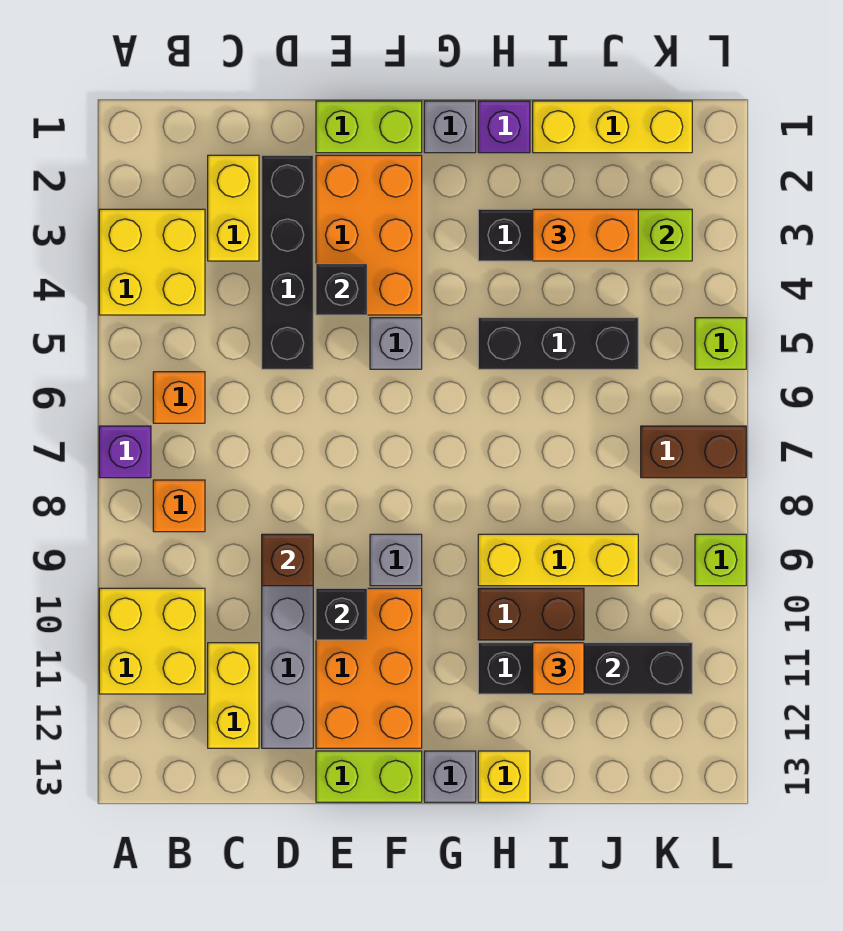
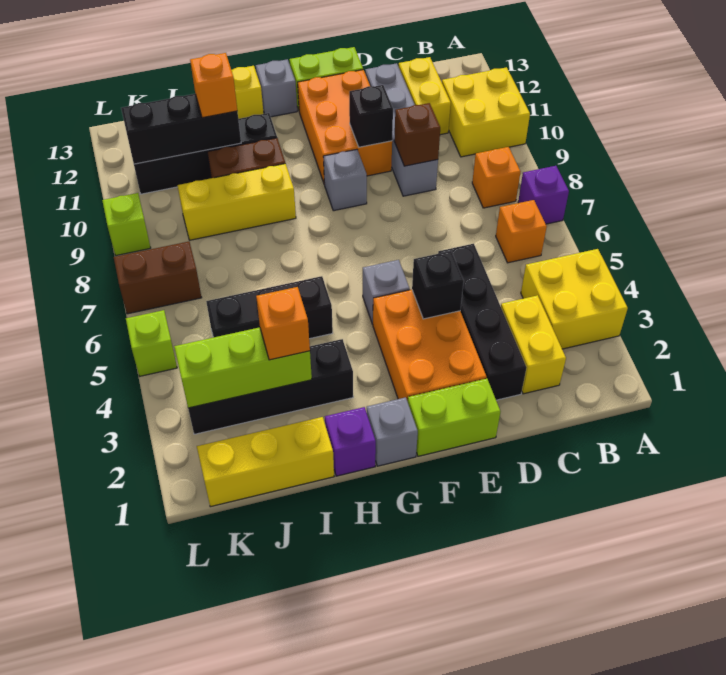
orange 1x2 brick [533,209,638,261] -> orange 1x1 brick [256,287,310,360]

